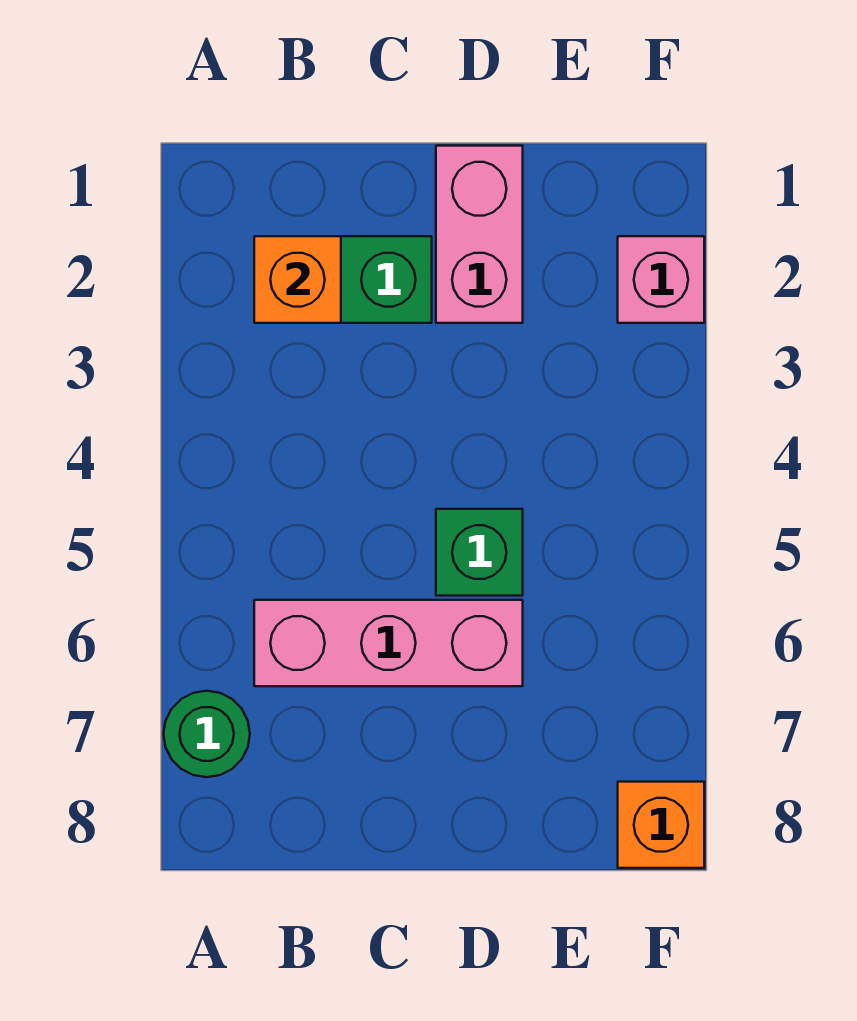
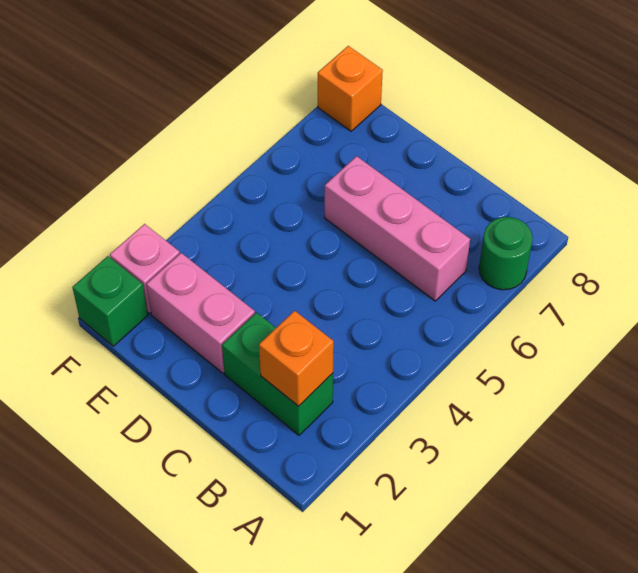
pink 1x2 brick [436,146,523,323] -> pink 1x2 brick turned to [146,253,255,373]
green 1x1 brick [436,509,523,596] -> green 1x1 brick moved to [72,256,148,346]

